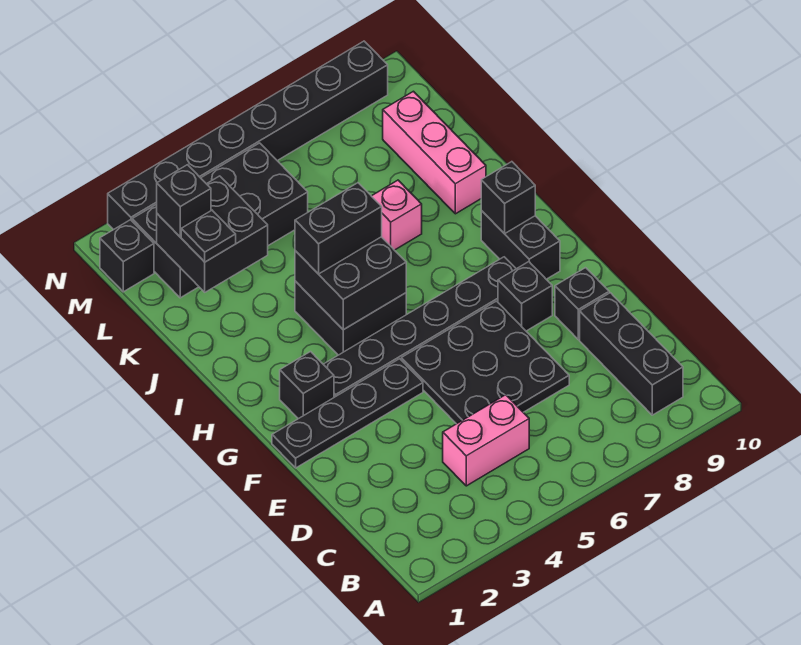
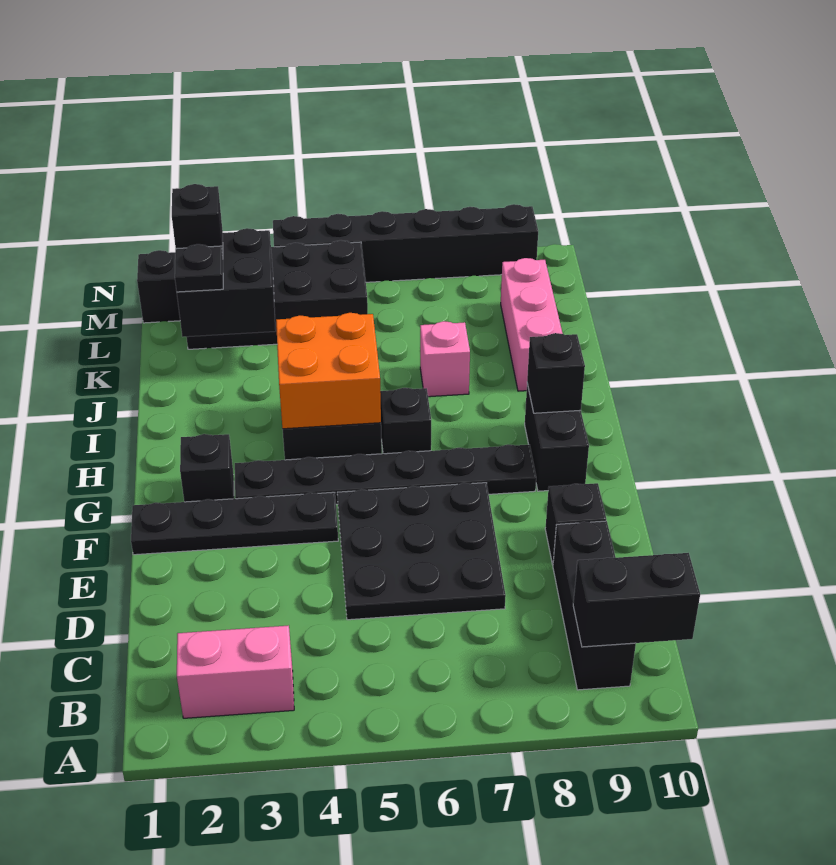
pink 1x2 brick [443,395,529,486] -> pink 1x2 brick moved to [177,626,294,718]
black 1x1 brick [498,262,552,331] -> black 1x1 brick moved to [380,388,431,454]
black 2x2 brick [295,237,406,330] -> orange 2x2 brick [276,313,381,429]
black 1x2 brick [295,183,382,274] -> black 1x2 brick moved to [573,553,700,647]
black 1x8 brick [108,41,388,230] -> black 1x6 brick [273,204,538,282]

